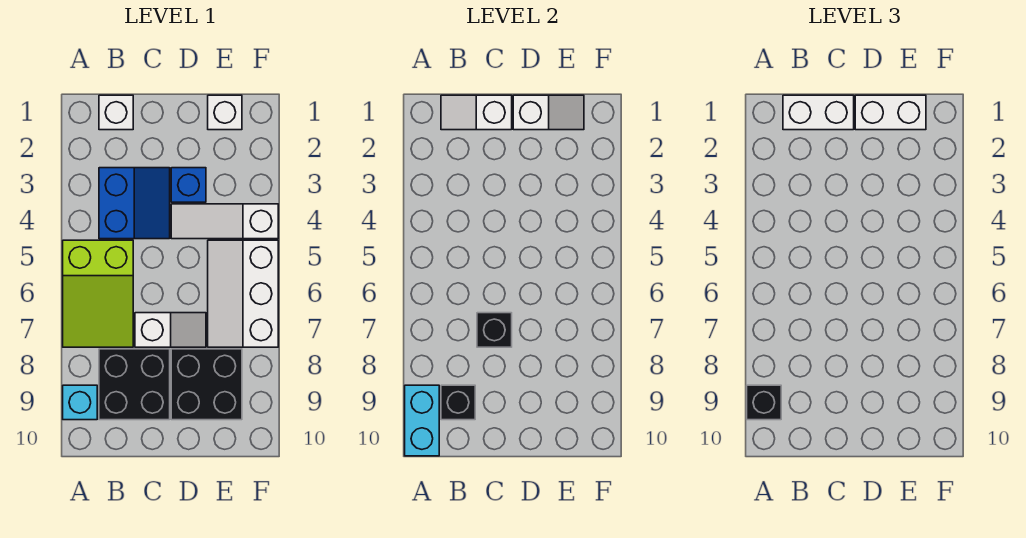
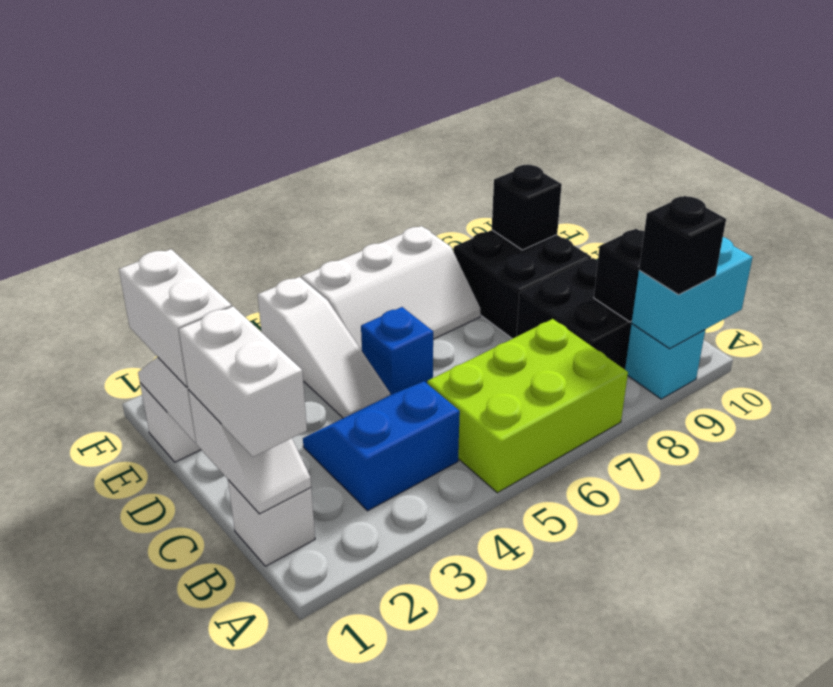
lime 2x3 slope [63,240,133,347] -> lime 2x3 brick [427,319,628,493]
white 1x2 slope [135,313,206,347] -> none
black 1x1 brick [477,313,512,347] -> black 1x1 brick moved to [492,165,562,250]
blue 1x1 brick [171,168,206,202] -> blue 1x1 brick moved to [361,307,433,395]

